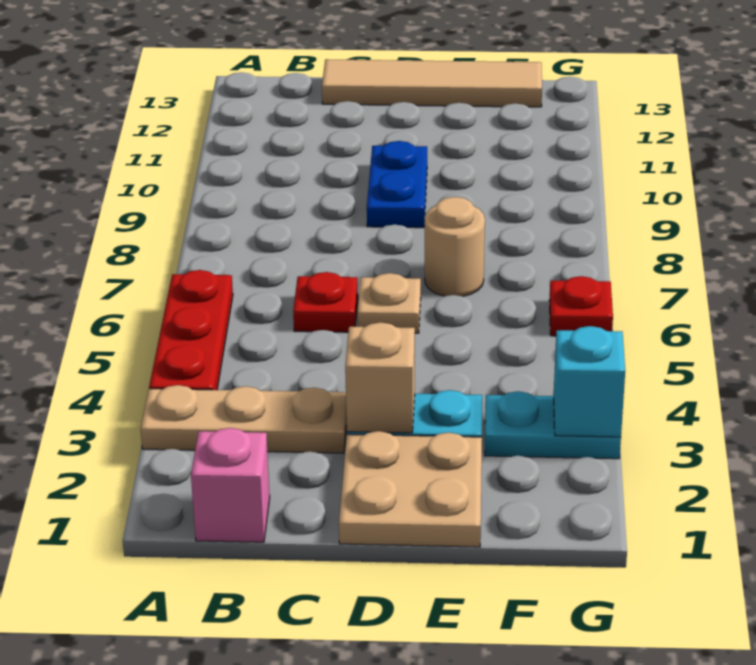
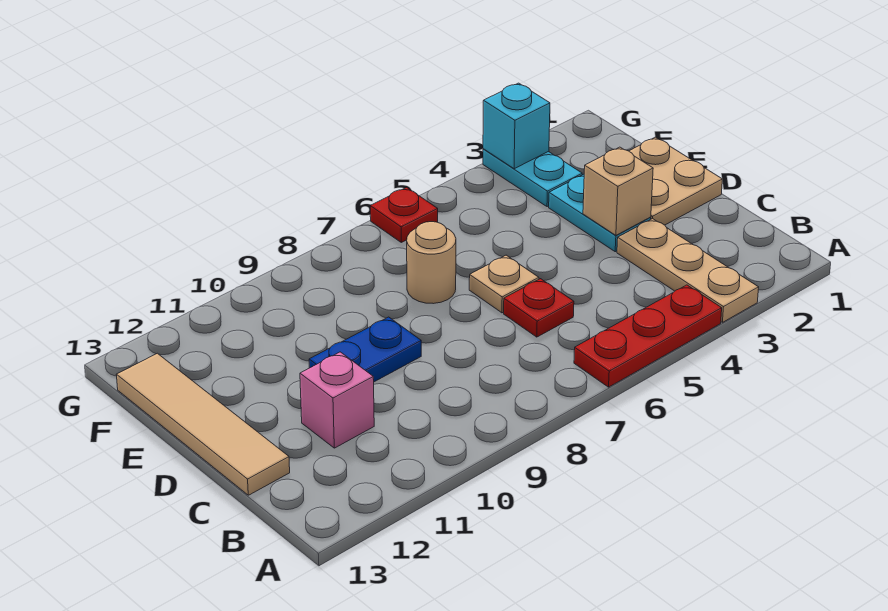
pink 1x1 brick [191,428,270,542] -> pink 1x1 brick moved to [300,352,374,448]

